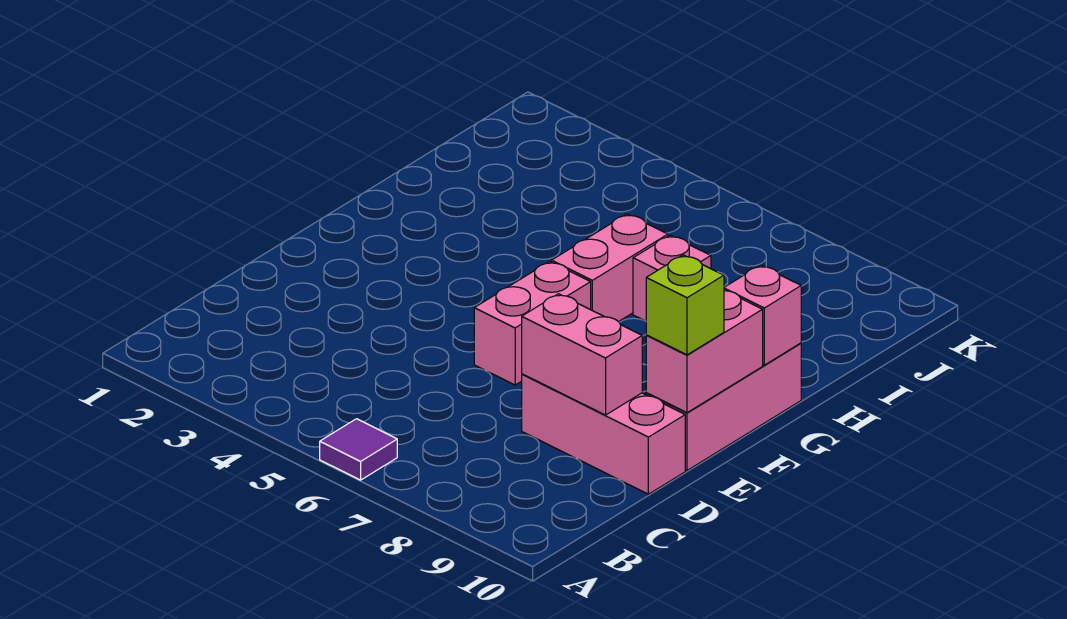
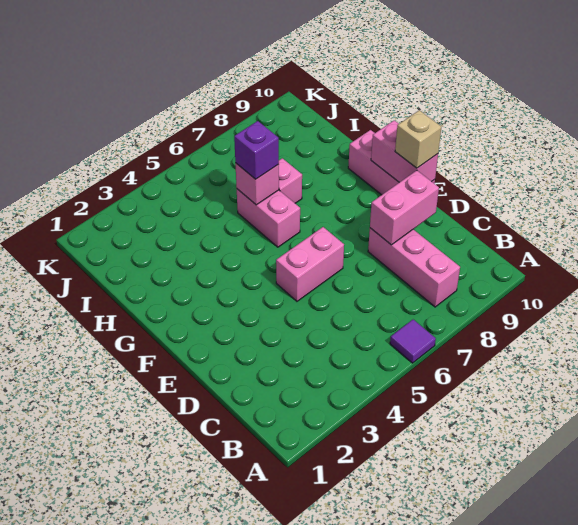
pink 1x3 brick [522,374,685,494] -> pink 1x3 brick turned to [368,228,460,307]
pink 1x2 brick [474,261,591,385] -> pink 1x2 brick turned to [276,227,344,301]
lime 1x1 brick [646,255,724,355] -> tan 1x1 brick [395,110,441,168]
pink 1x1 brick [724,265,801,365] -> pink 1x1 brick moved to [235,163,279,205]
none -> purple 1x1 brick [234,121,279,179]

